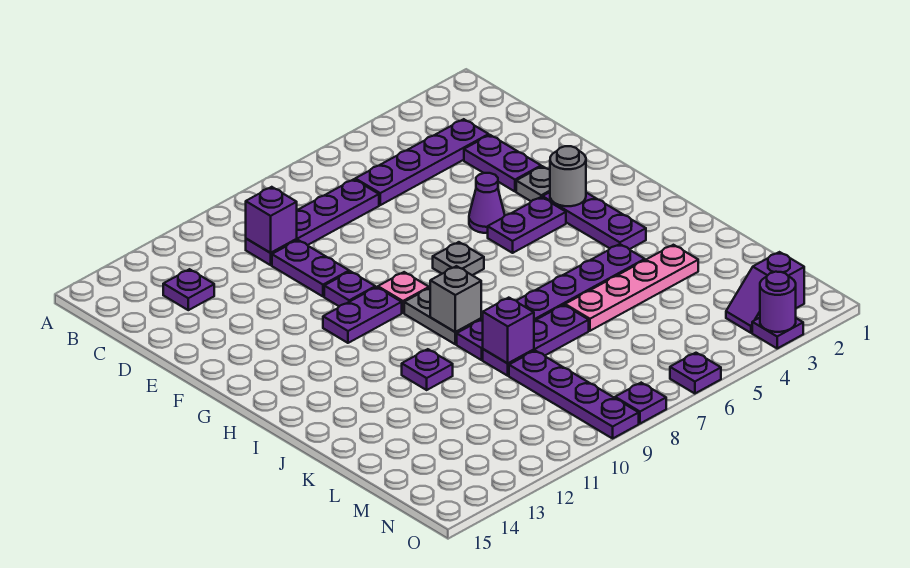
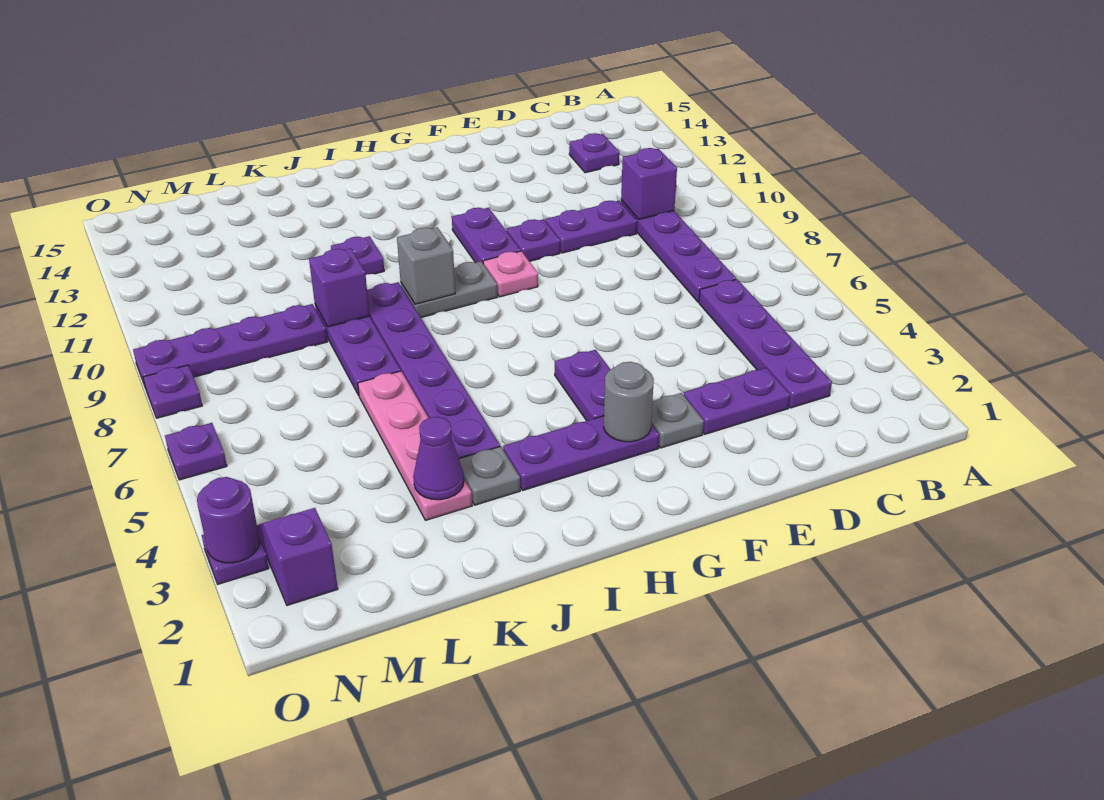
purple 1x1 cone [469,173,505,233] -> purple 1x1 cone moved to [413,417,464,500]
grey 1x1 plate [433,242,484,275] -> grey 1x1 plate moved to [459,446,520,505]

